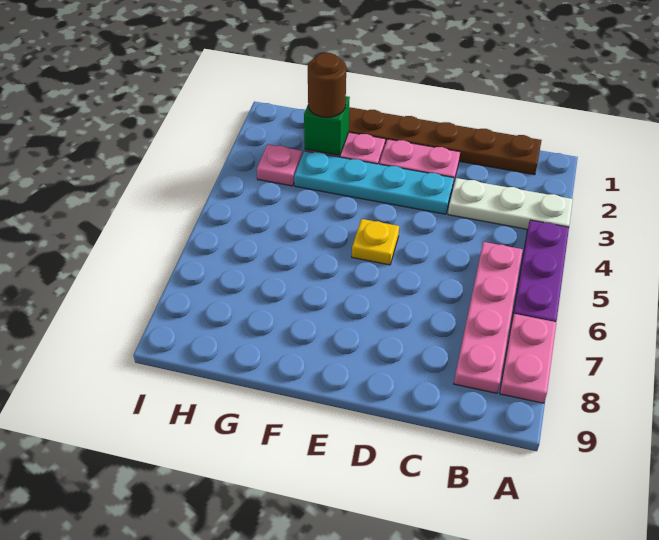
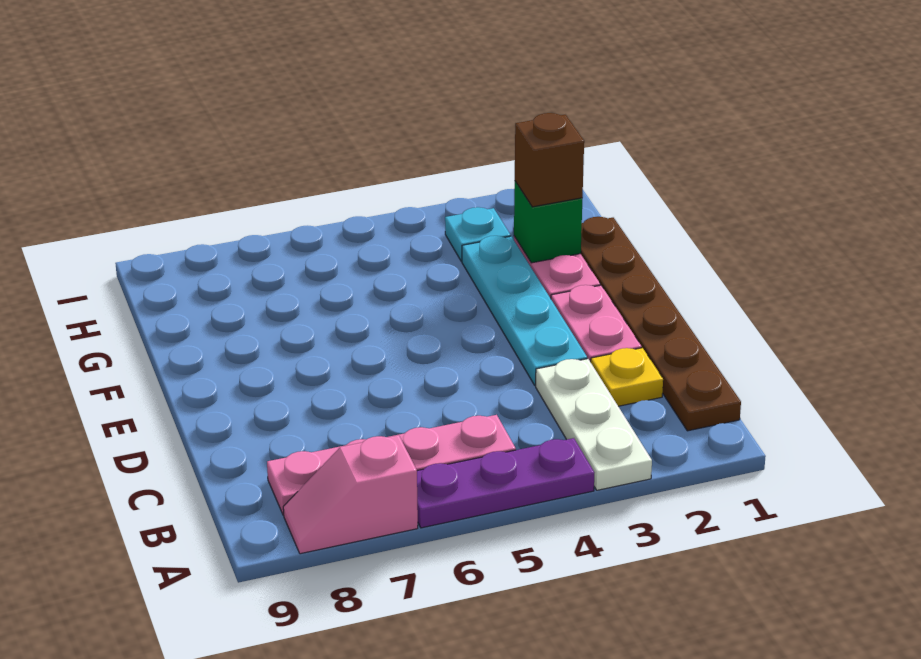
pink 1x2 plate [500,314,556,403] -> pink 1x2 slope [283,435,418,554]
yellow 1x1 plate [352,219,399,265] -> yellow 1x1 plate moved to [591,348,663,406]
brown 1x1 round brick [308,53,346,117] -> brown 1x1 brick [515,113,584,207]
pink 1x1 plate [257,145,302,186] -> cyan 1x1 plate [445,207,511,262]

